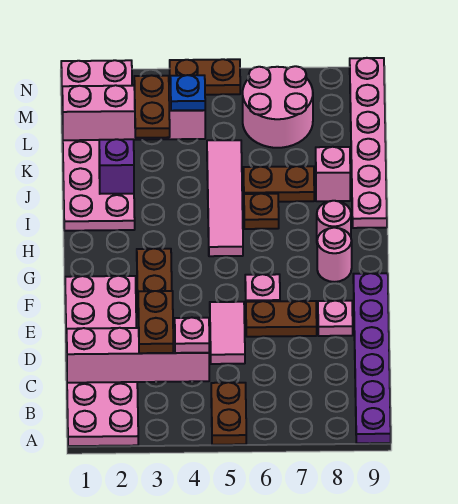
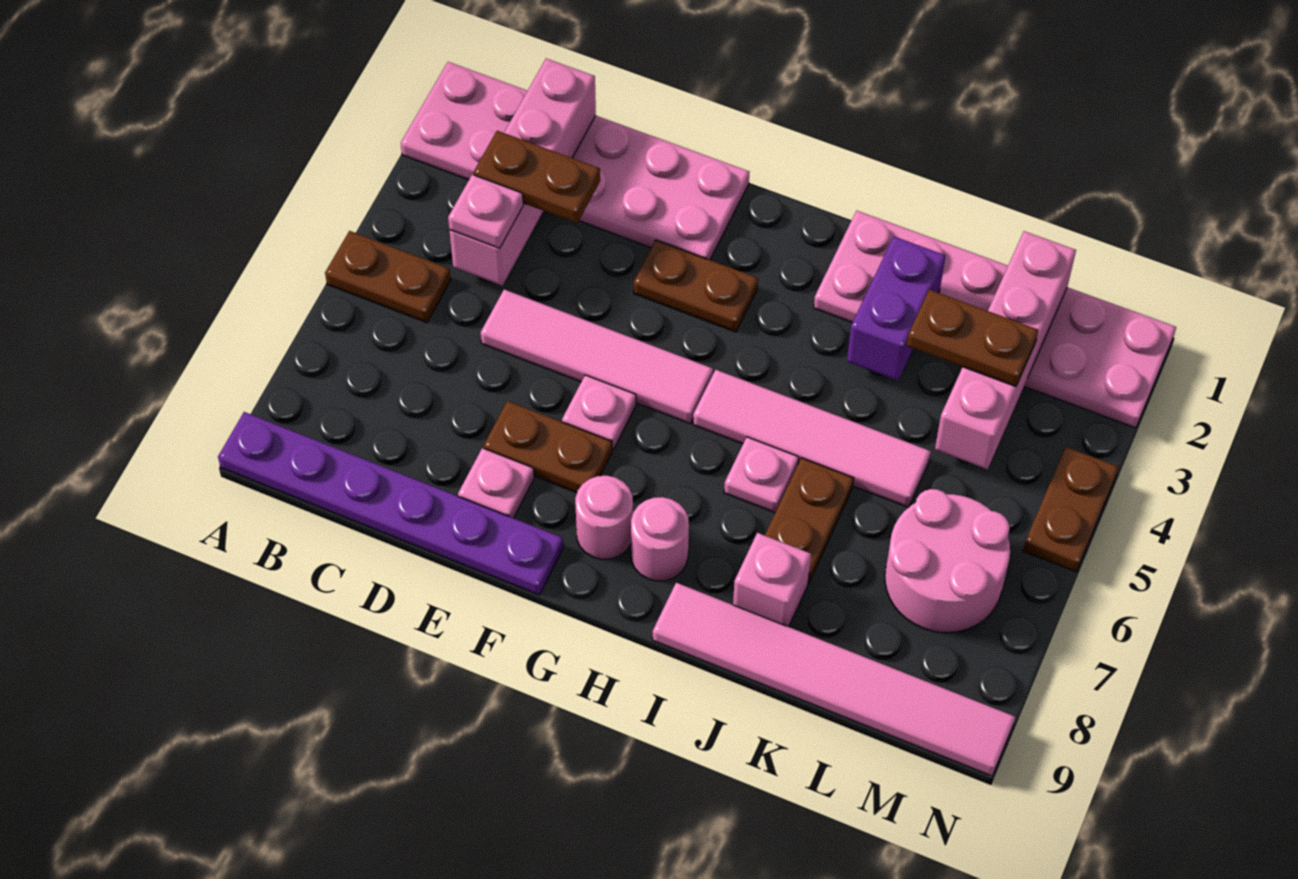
pink 1x2 tile [210,302,245,364] -> pink 1x4 tile [481,290,713,424]
brown 1x2 plate [246,301,317,337] -> brown 1x2 plate turned to [484,401,612,493]
brown 1x1 plate [244,194,279,229] -> pink 1x1 plate [724,437,799,513]
pink 1x6 plate [350,58,387,228] -> pink 1x6 tile [653,583,1015,776]
purple 1x1 brick [99,139,134,194] -> purple 1x2 brick [847,237,946,381]
blue 1x1 plate [170,75,205,111] -> none

